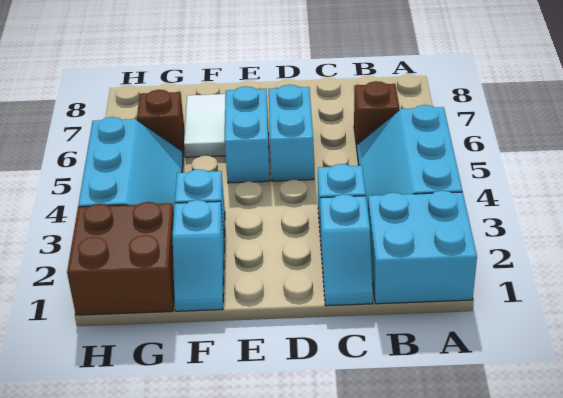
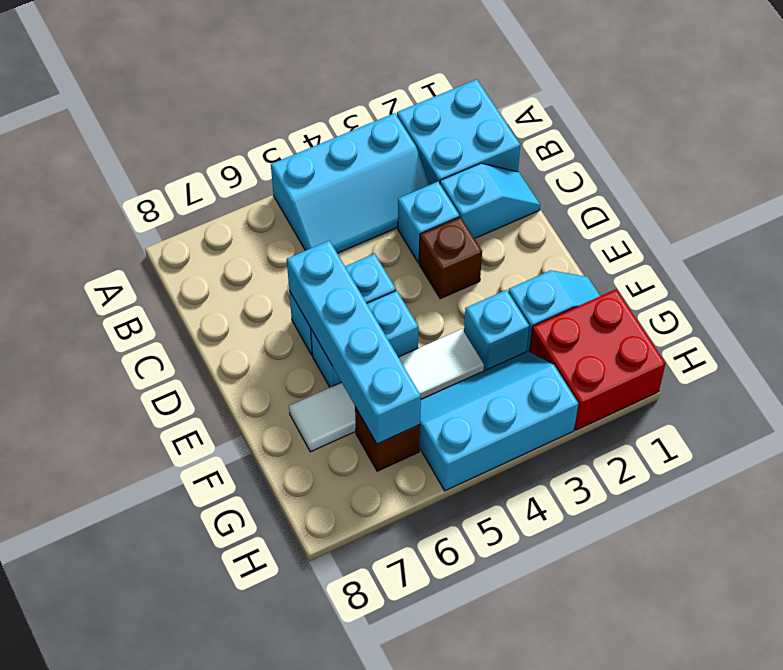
brown 1x1 brick [354,81,399,147] -> brown 1x1 brick moved to [419,217,482,299]
none -> cyan 1x4 brick [287,241,421,444]
white 1x2 tile [184,94,226,157] -> white 1x4 tile [289,329,484,452]
brown 2x2 brick [67,202,174,315] -> red 2x2 brick [530,289,666,430]

